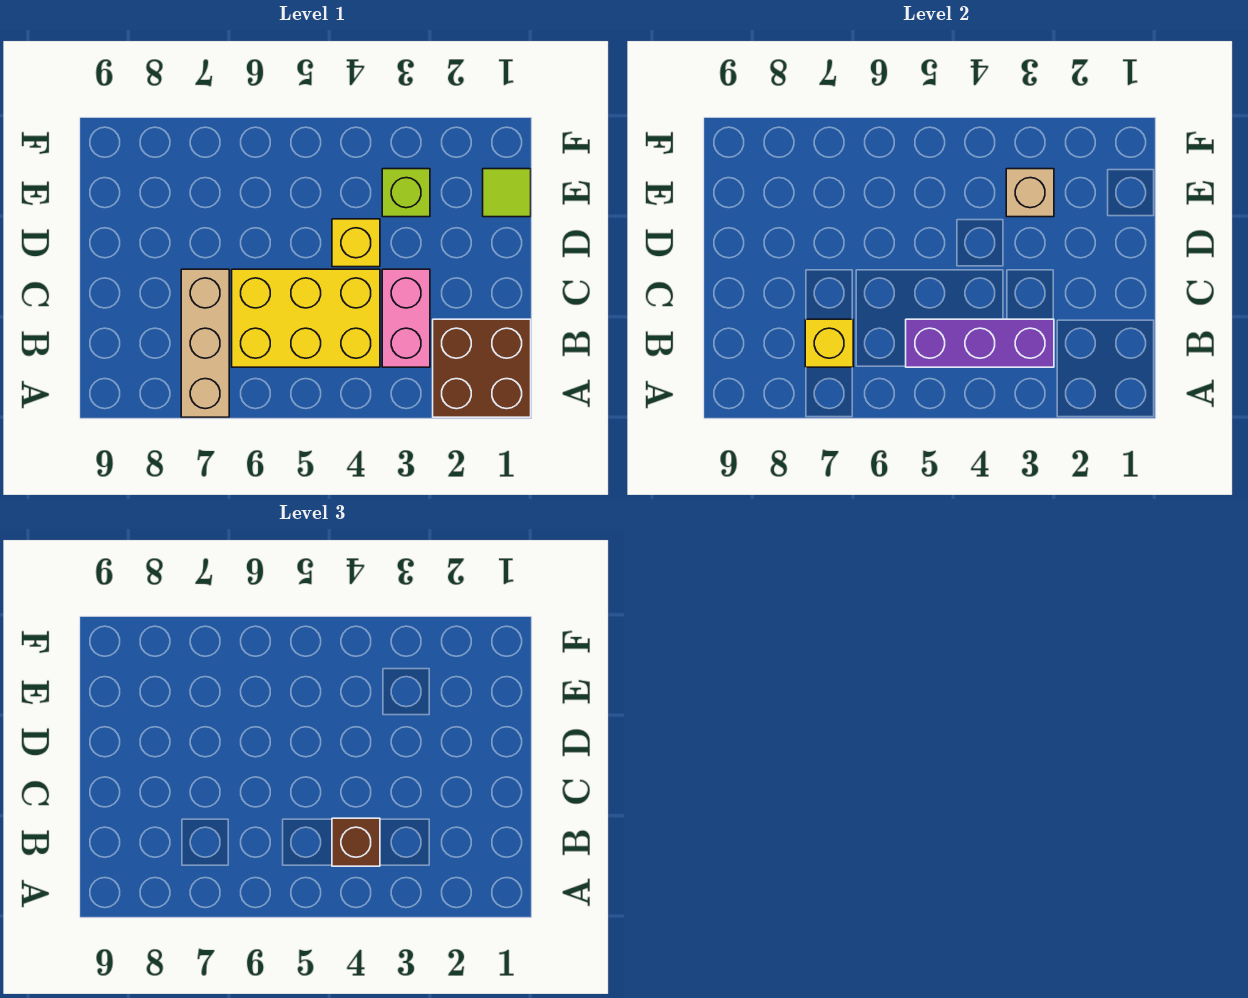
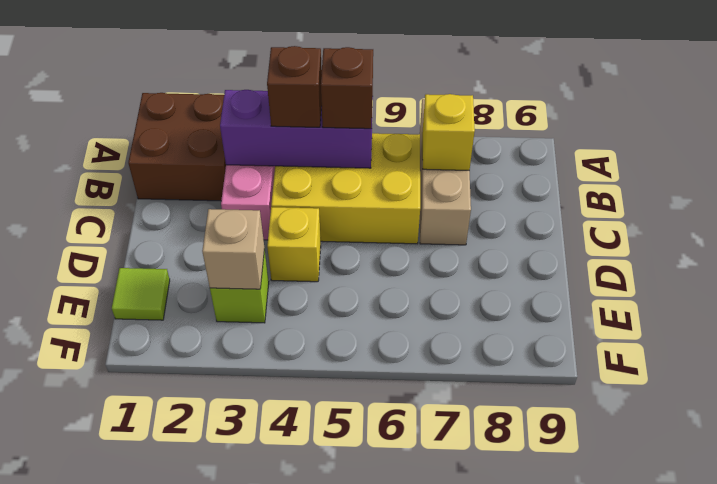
none -> brown 1x1 brick [321,47,373,129]

